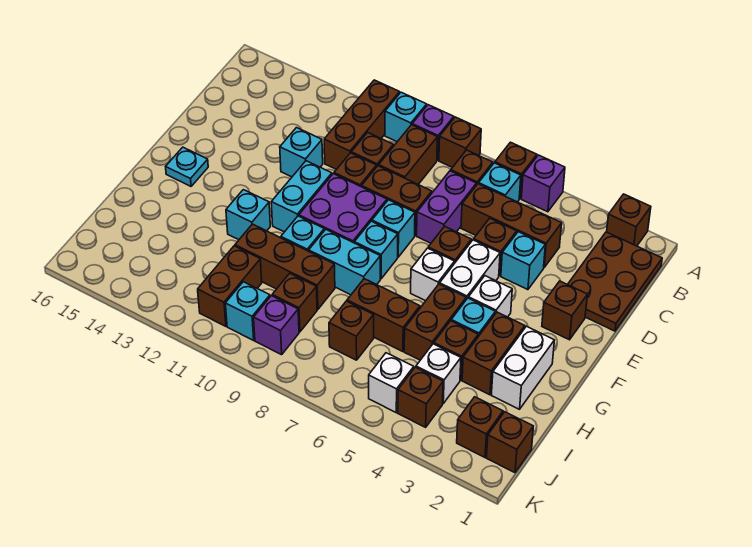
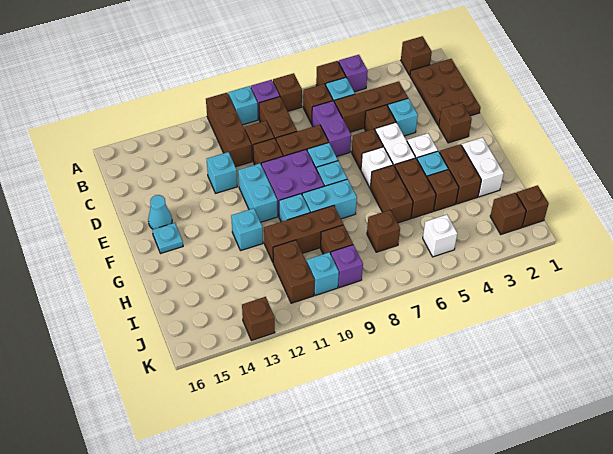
none -> cyan 1x1 cone [148,195,172,229]
brown 1x2 brick [347,279,420,352] -> brown 1x2 brick turned to [370,165,413,223]
white 1x1 brick [416,344,461,403] -> none
brown 1x1 brick [398,367,443,427] -> brown 1x1 brick moved to [242,297,275,341]

